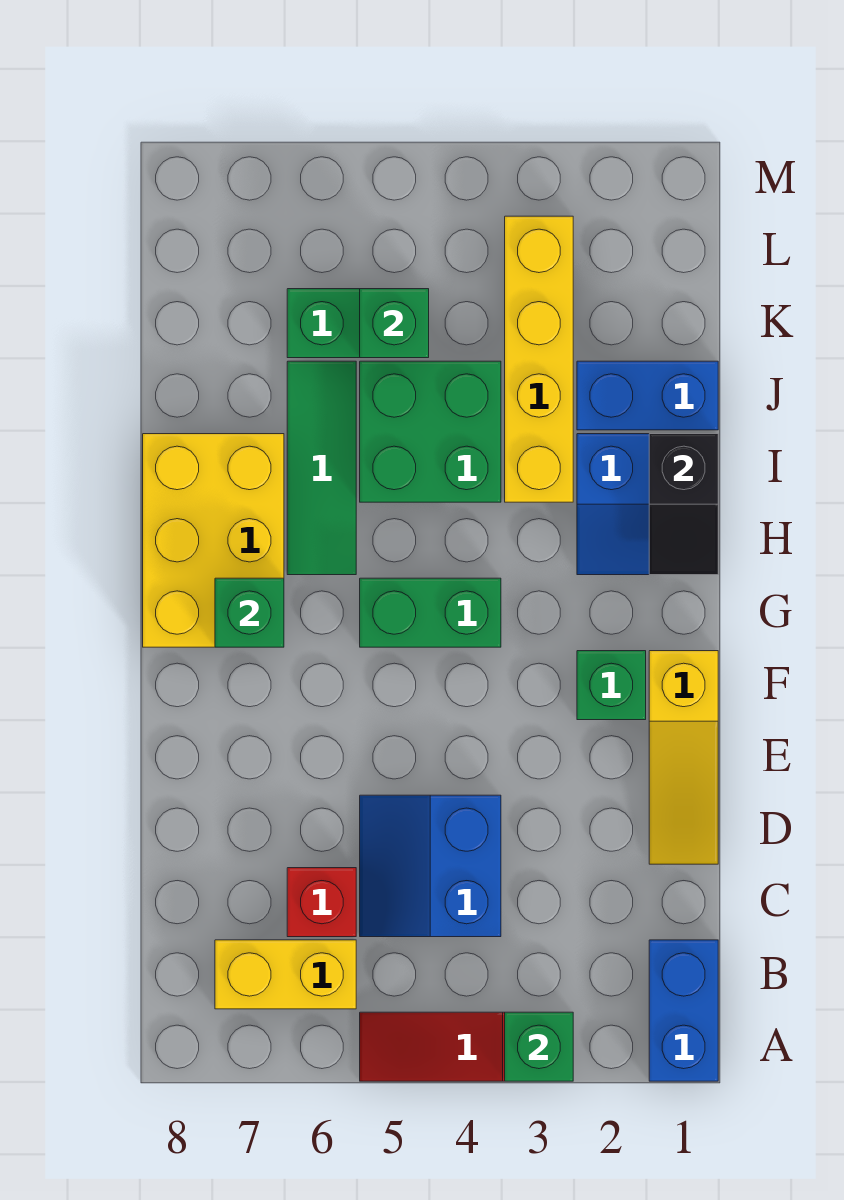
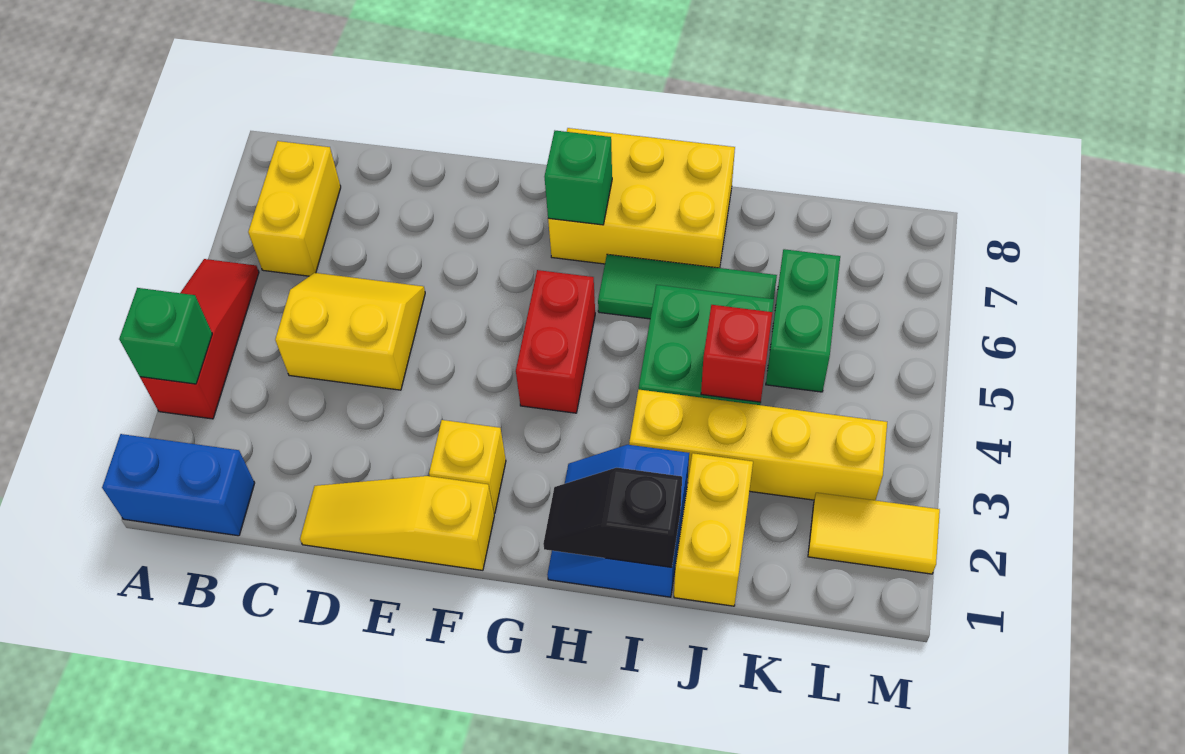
blue 2x2 slope [360,795,501,937] -> yellow 2x2 slope [275,273,425,390]
red 1x1 brick [287,868,356,937] -> red 1x1 brick moved to [701,305,772,402]
green 1x1 brick [577,651,646,720] -> yellow 1x1 brick [429,420,506,513]
green 1x2 brick [360,578,501,647] -> red 1x2 brick [516,270,595,413]
blue 1x2 brick [577,361,718,430] -> yellow 1x2 brick [674,453,753,606]
green 1x1 brick [360,289,429,358] -> none
none -> yellow 1x2 tile [808,493,940,574]

